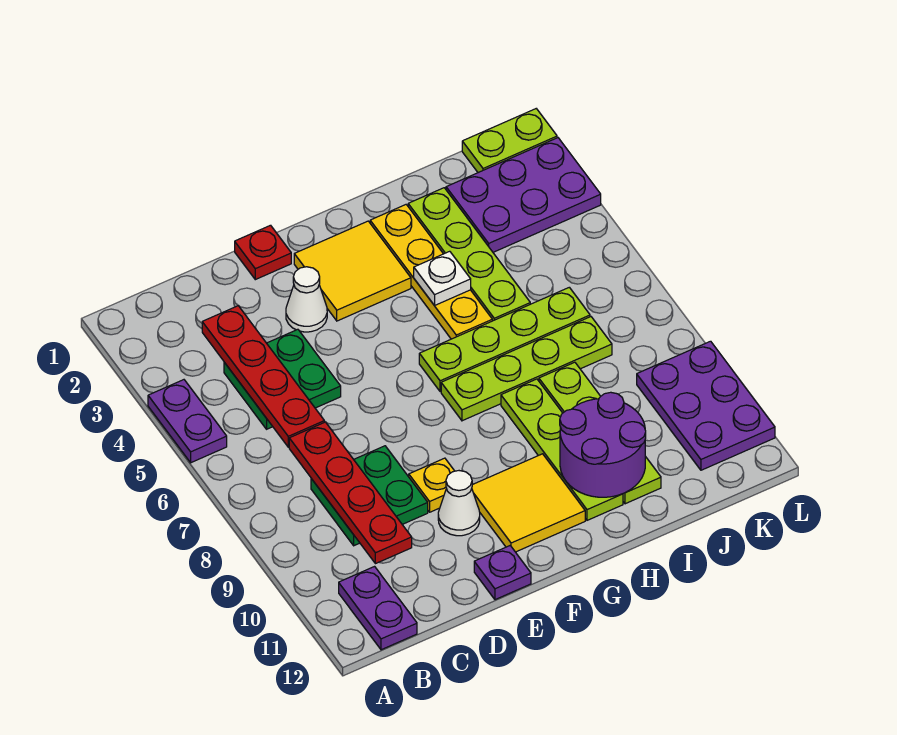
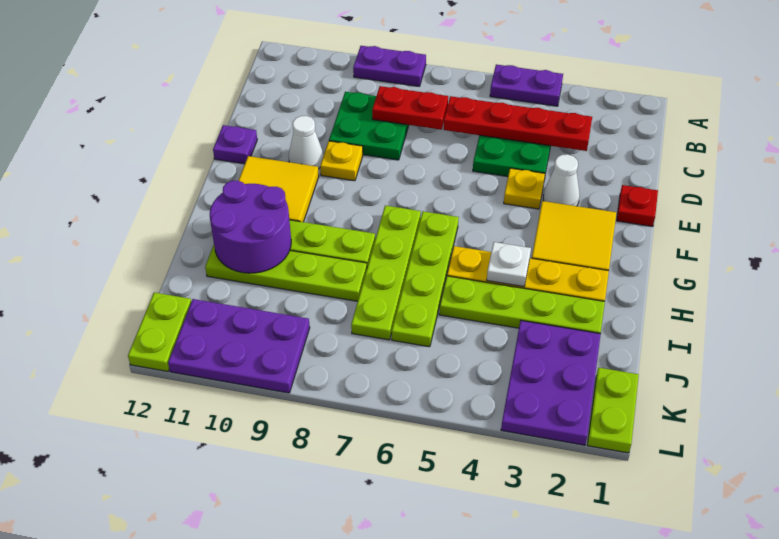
purple 1x2 plate [339,567,417,650] -> purple 1x2 plate moved to [353,46,426,86]
red 1x4 plate [289,422,412,564] -> red 1x2 plate [372,86,448,130]
none -> yellow 1x1 plate [504,168,545,209]
none -> lime 1x2 plate [128,293,191,372]

